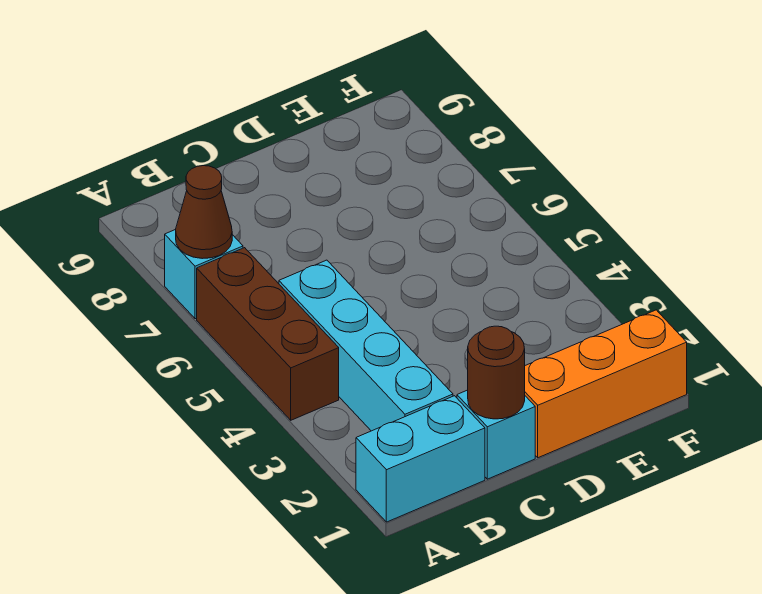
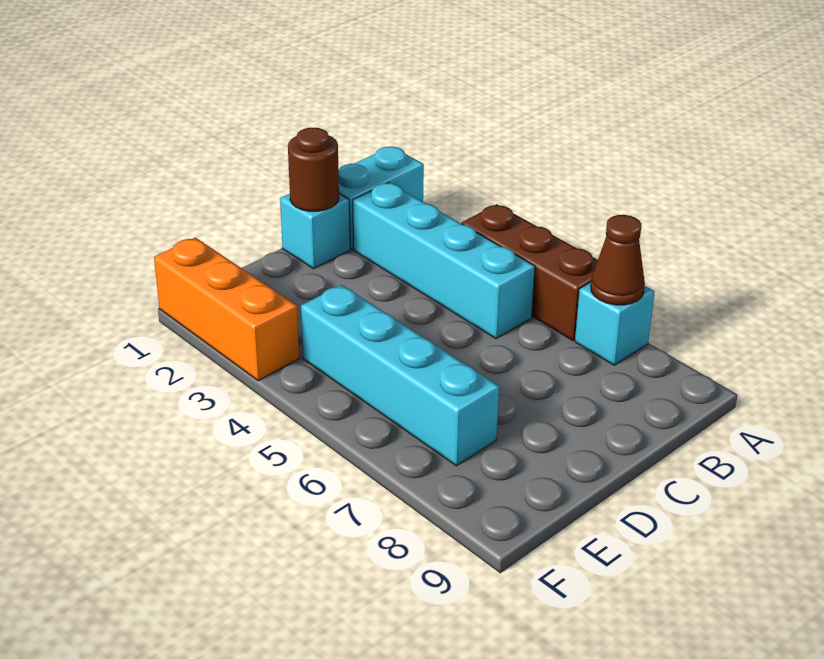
orange 1x3 brick [525,310,687,458] -> orange 1x3 brick turned to [154,238,299,381]
none -> cyan 1x4 brick [301,285,499,466]

